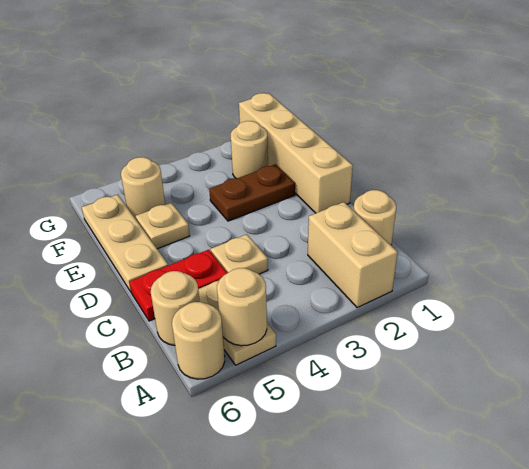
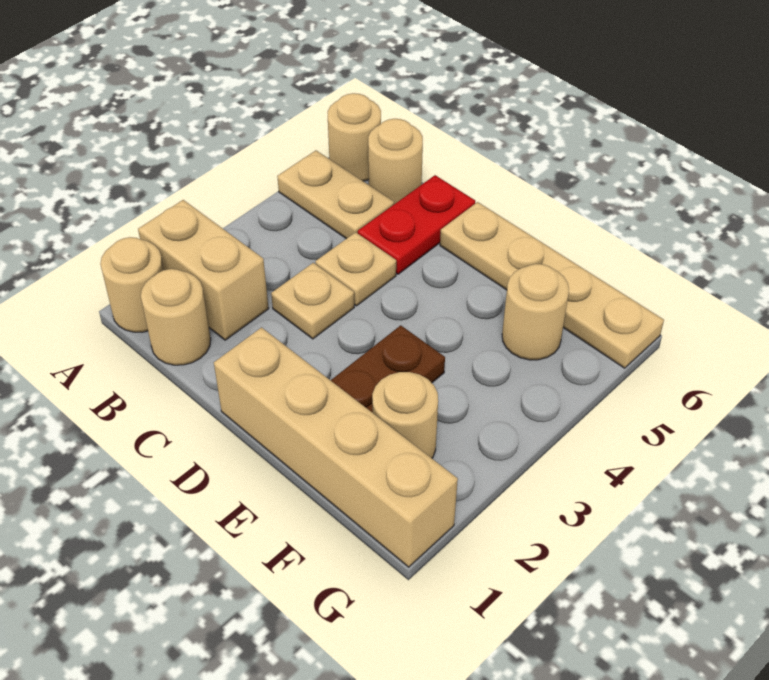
tan 1x1 round brick [217,268,267,346] -> tan 1x1 round brick moved to [100,237,164,332]
tan 1x3 plate [82,195,168,292] -> tan 1x4 plate [440,202,664,368]
tan 1x1 plate [136,203,190,249] -> tan 1x1 plate moved to [271,263,354,339]

